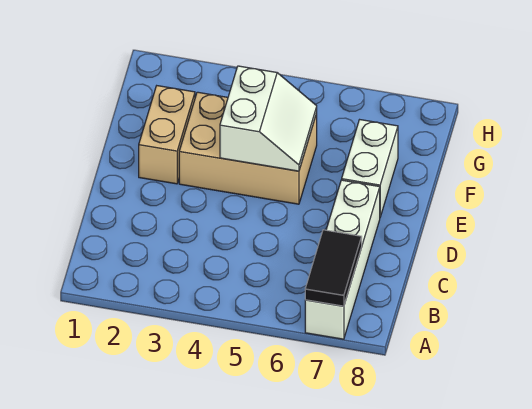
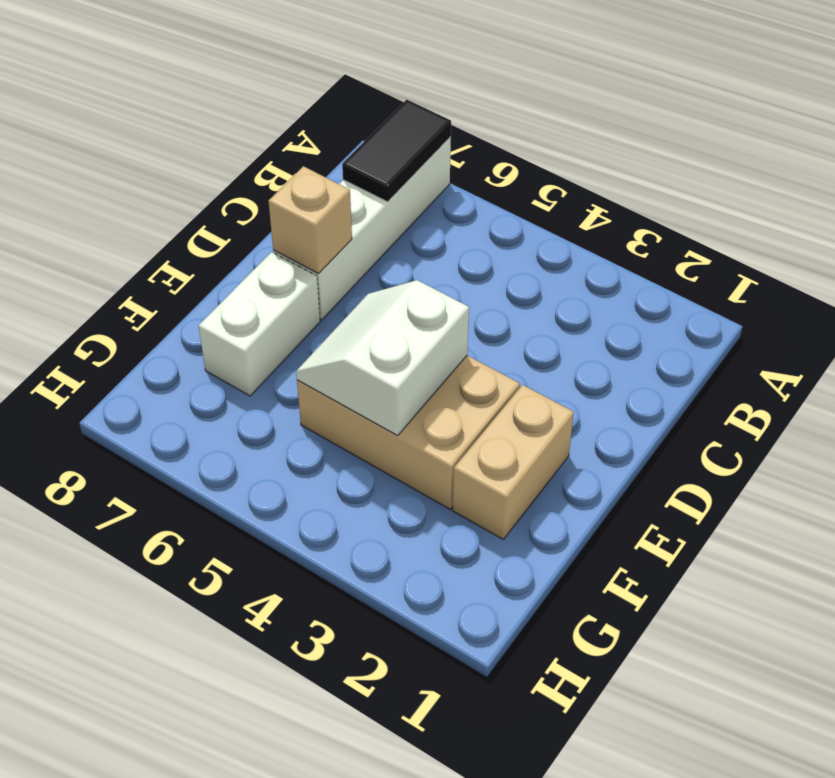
none -> tan 1x1 brick [269,166,352,274]

